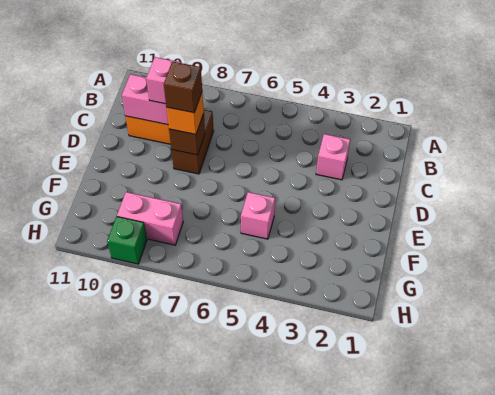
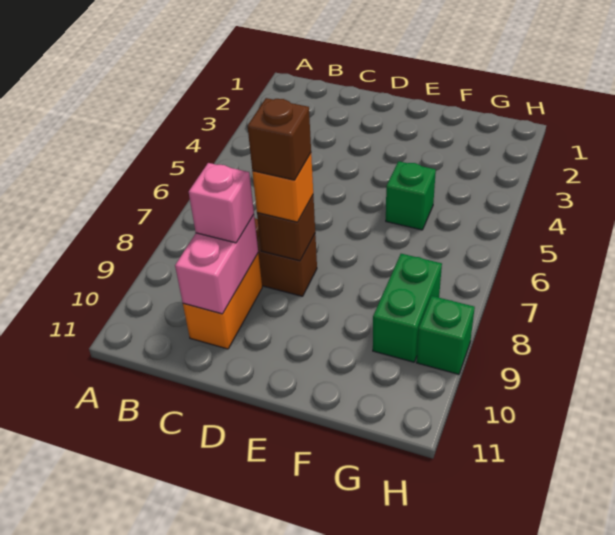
pink 1x1 brick [316,134,350,180] -> none
pink 1x1 brick [241,192,275,239] -> green 1x1 brick [386,161,436,230]
pink 1x2 brick [117,192,183,245] -> green 1x2 brick [373,254,442,362]

